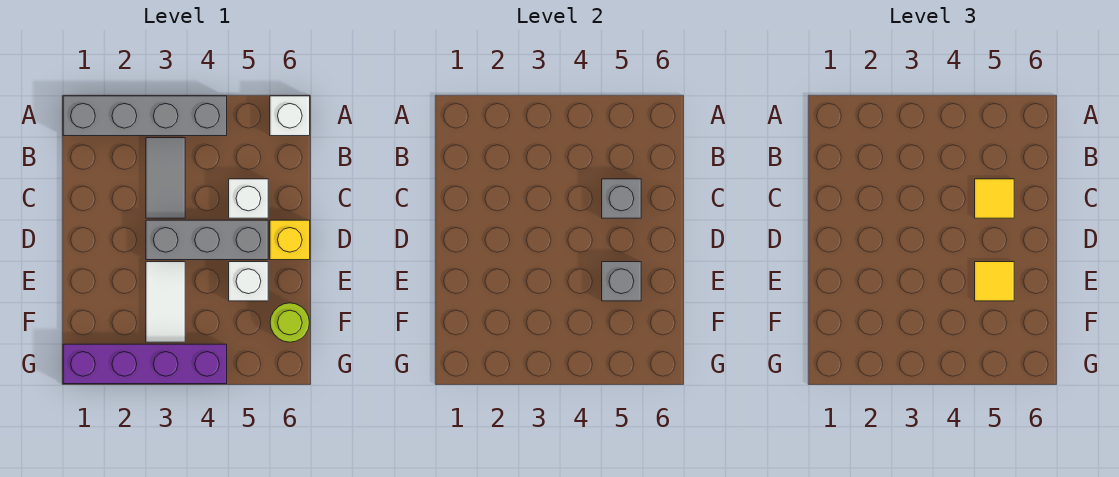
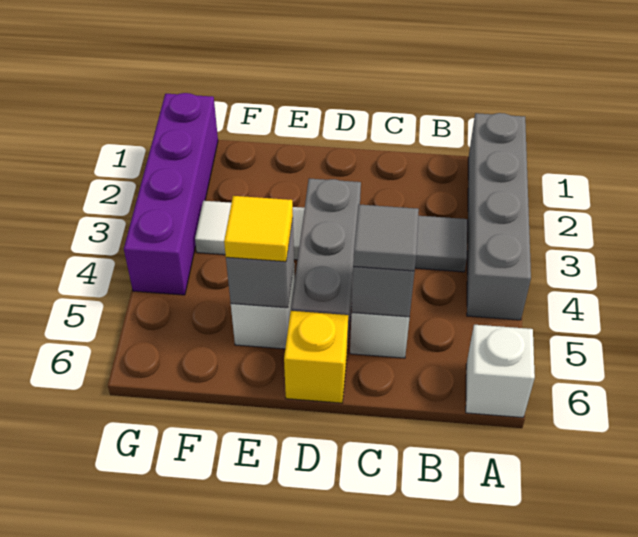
yellow 1x1 tile [975,179,1014,218] -> grey 1x1 tile [353,205,419,271]
lime 1x1 round brick [270,303,310,342] -> none

